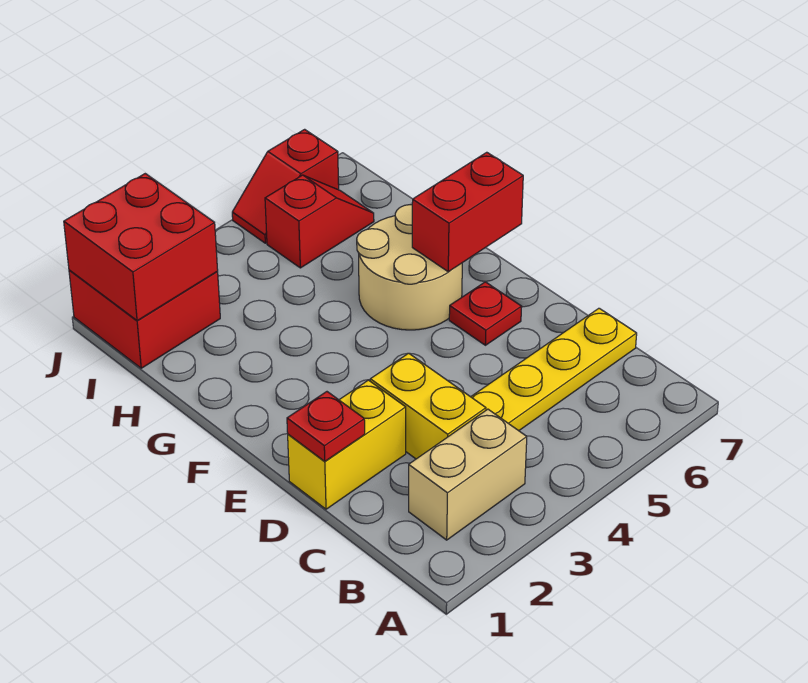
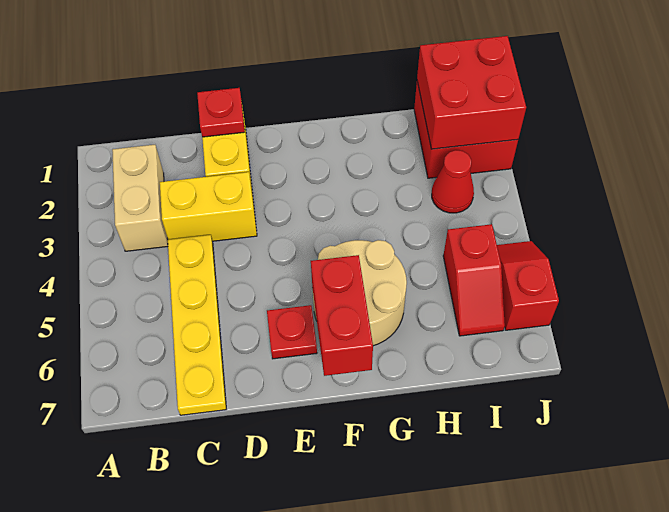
none -> red 1x1 cone [432,150,474,213]

